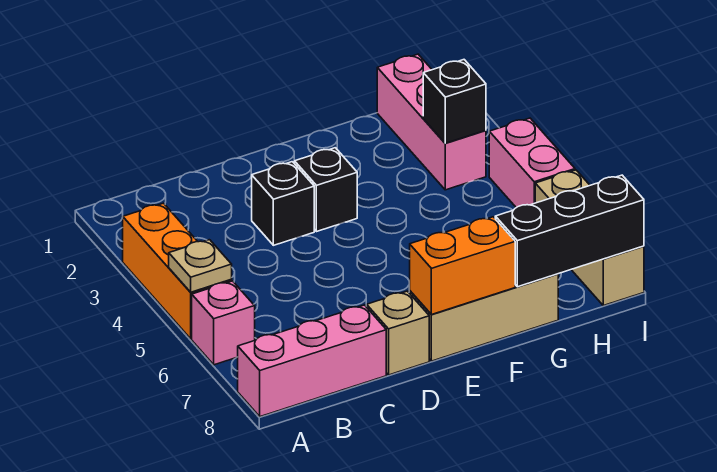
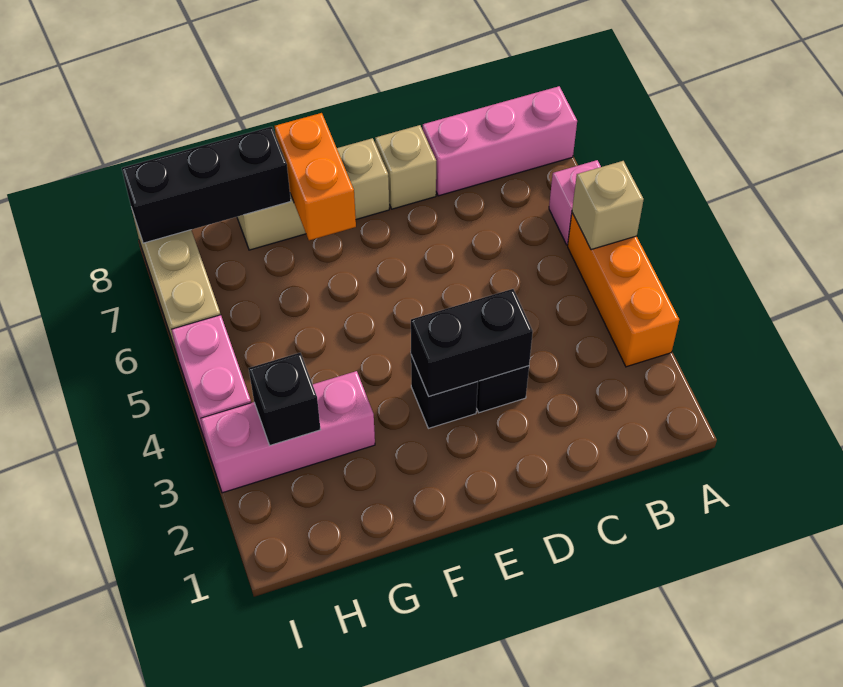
tan 1x1 plate [169,240,232,292] -> tan 1x1 brick [572,161,644,250]
none -> black 1x2 brick [411,289,533,396]
orange 1x2 brick [410,217,515,315] -> orange 1x2 brick turned to [275,113,356,240]
pink 1x3 brick [377,54,486,190] -> pink 1x3 brick turned to [201,371,375,493]

